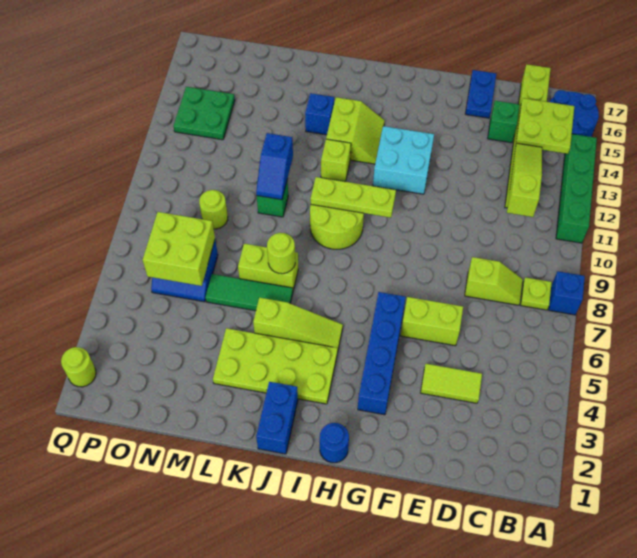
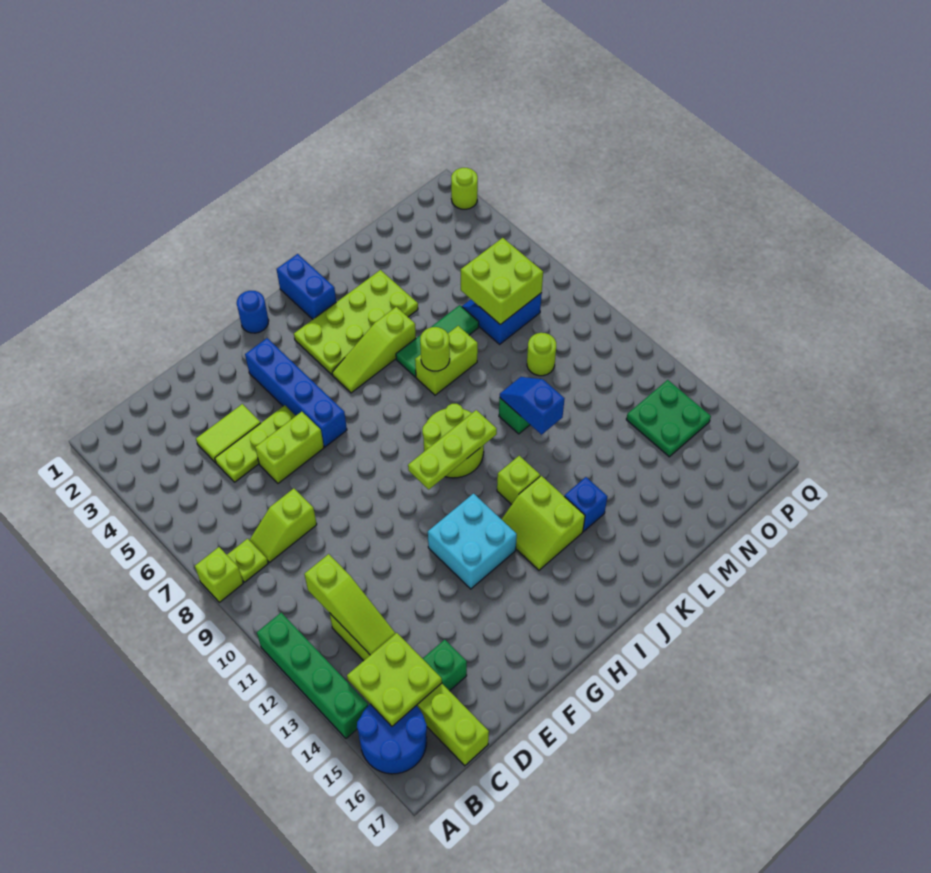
blue 1x1 brick [549,271,585,315] -> lime 1x1 brick [195,547,243,602]
none -> lime 1x3 plate [215,405,296,482]
blue 1x2 plate [465,70,496,118] -> none

